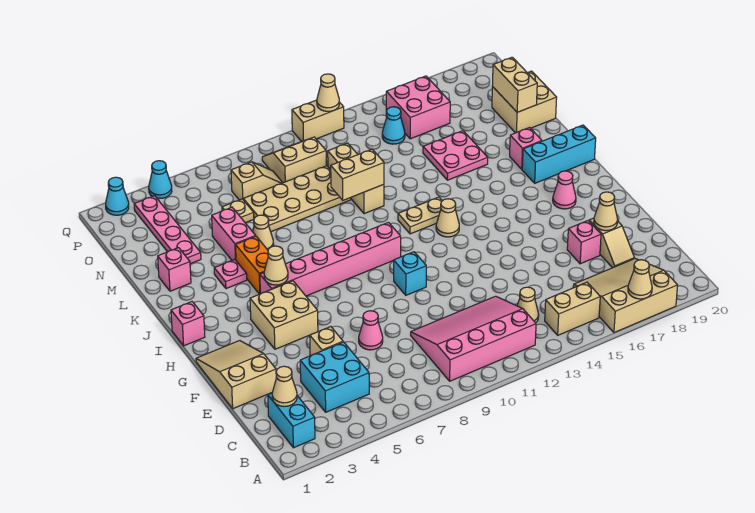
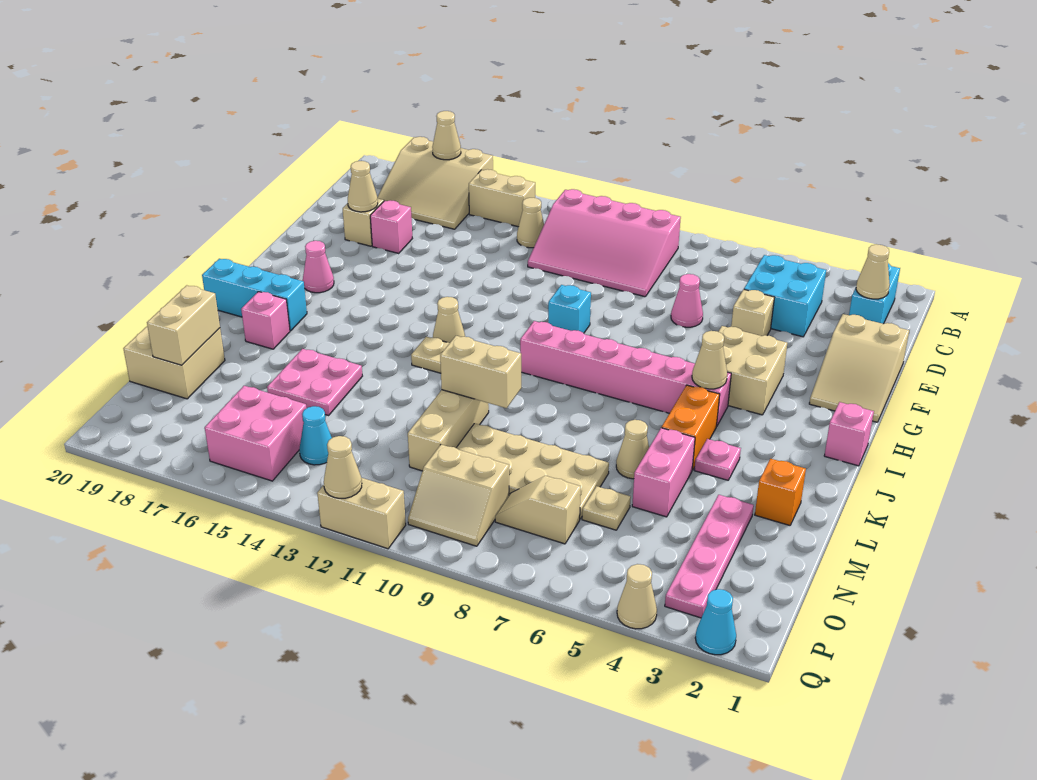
pink 1x1 brick [158,248,191,291] -> orange 1x1 brick [755,459,806,525]
cyan 1x1 cone [149,161,172,199] -> tan 1x1 cone [617,564,657,629]

